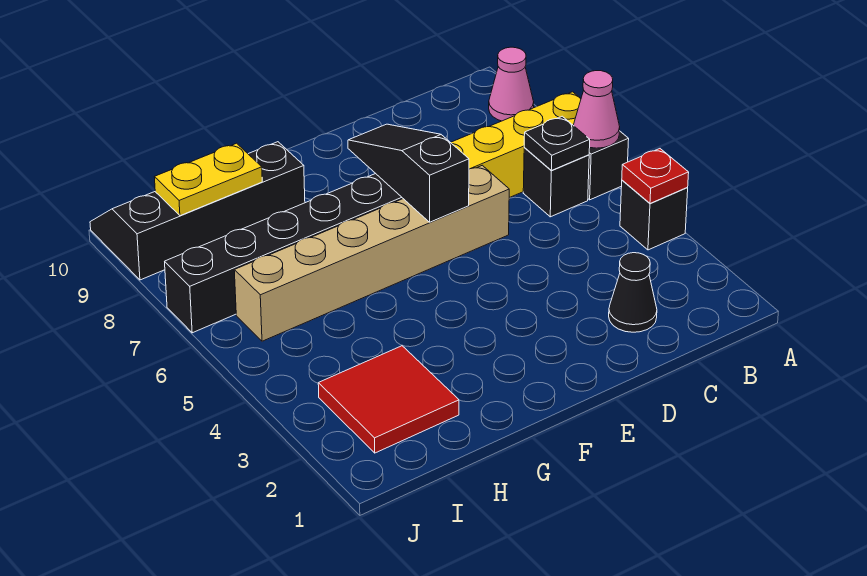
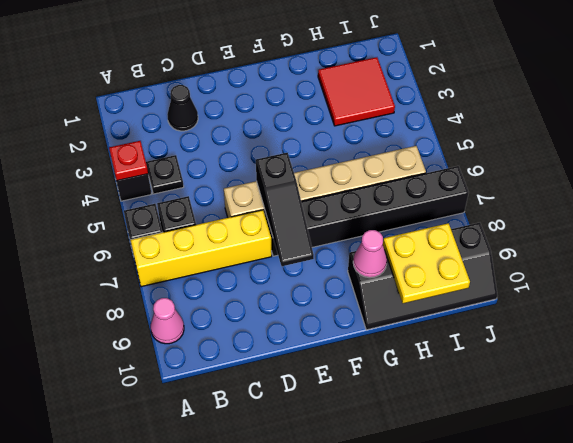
pink 1x1 cone [573,71,620,148] -> pink 1x1 cone moved to [353,230,387,278]
black 1x1 plate [524,116,590,170] -> black 1x1 plate moved to [146,155,184,194]
yellow 1x2 plate [154,143,262,216] -> yellow 2x2 plate [383,223,470,303]

